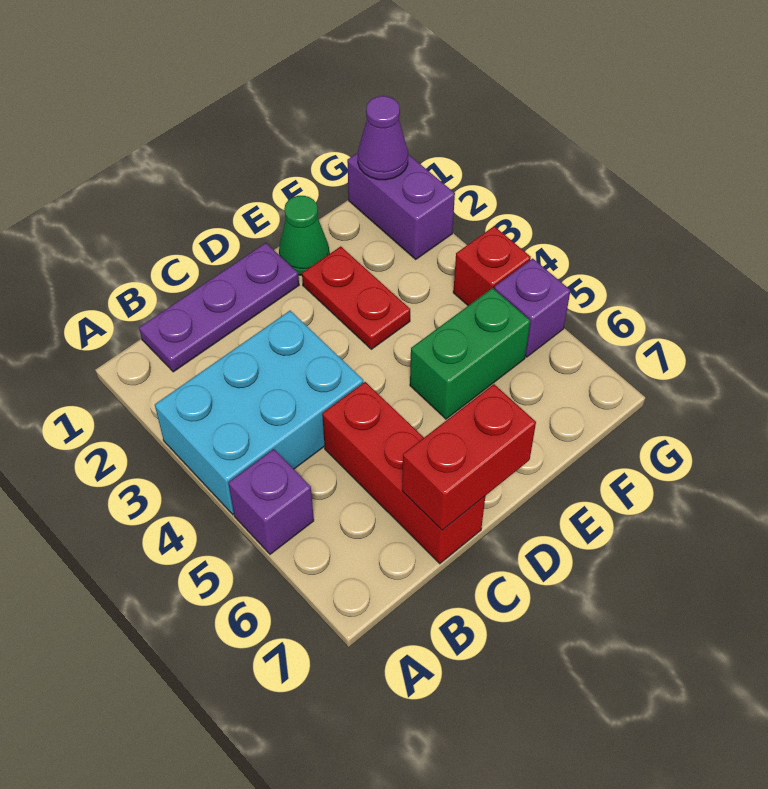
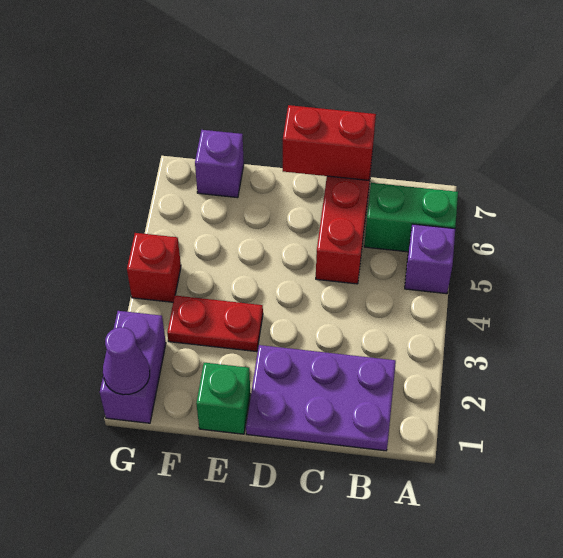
cyan 2x3 brick [155,311,363,514] -> none
purple 1x3 plate [139,243,299,372] -> purple 2x3 plate [246,345,396,451]
green 1x1 cone [279,196,329,275] -> green 1x1 brick [196,363,250,434]
red 1x2 plate [302,246,410,349] -> red 1x2 plate turned to [167,296,263,352]
green 1x2 brick [410,288,530,419] -> green 1x2 brick moved to [364,183,458,252]
purple 1x1 brick [494,259,571,357] -> purple 1x1 brick moved to [195,130,244,198]

